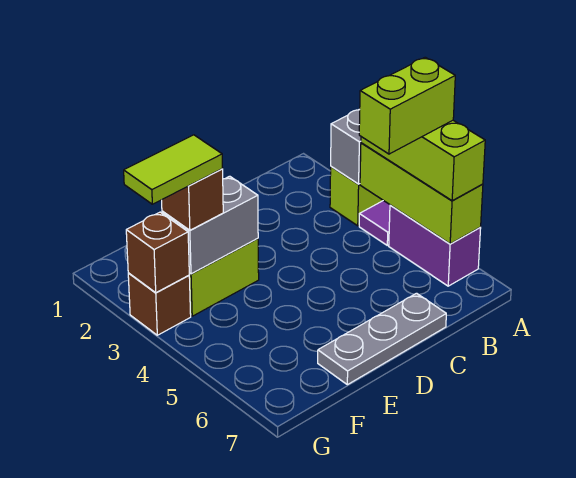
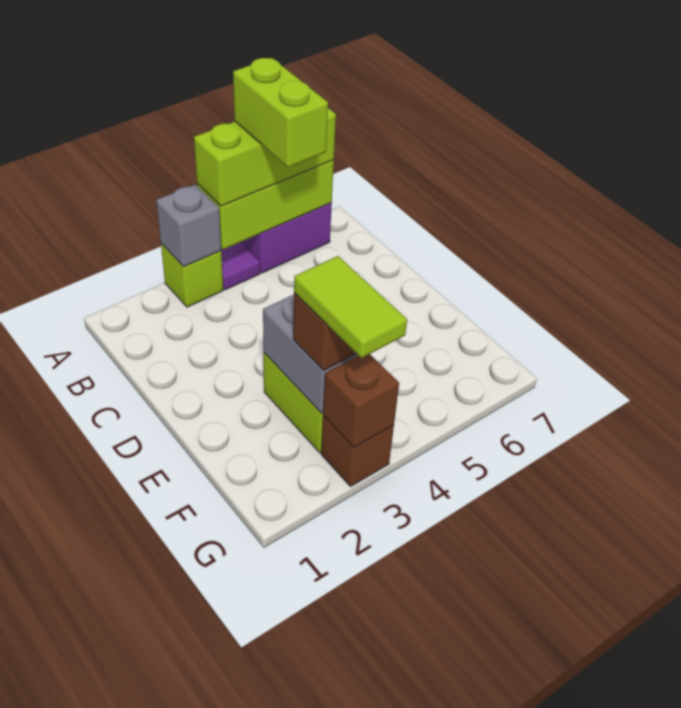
grey 1x3 plate [318,293,446,385] -> none

